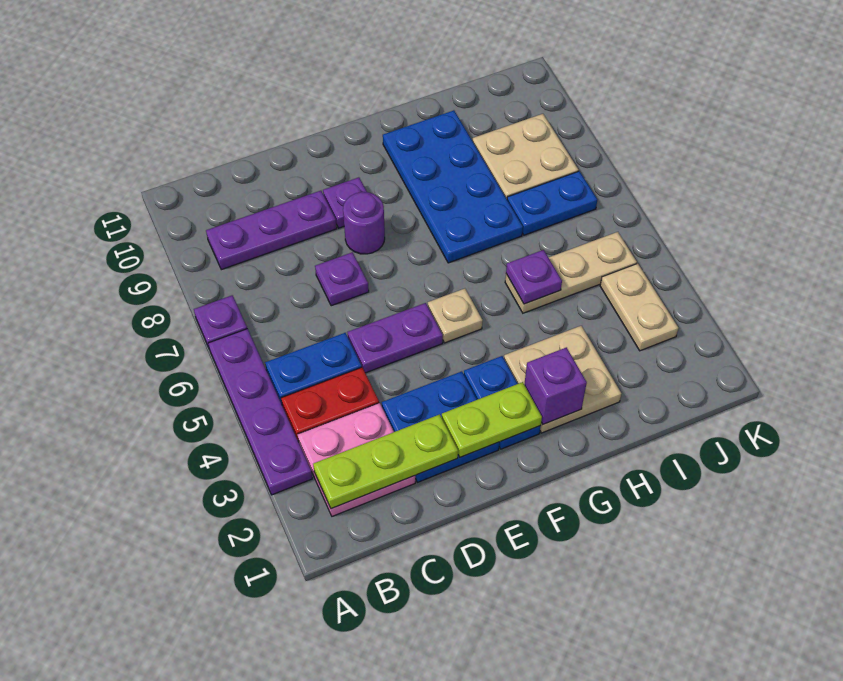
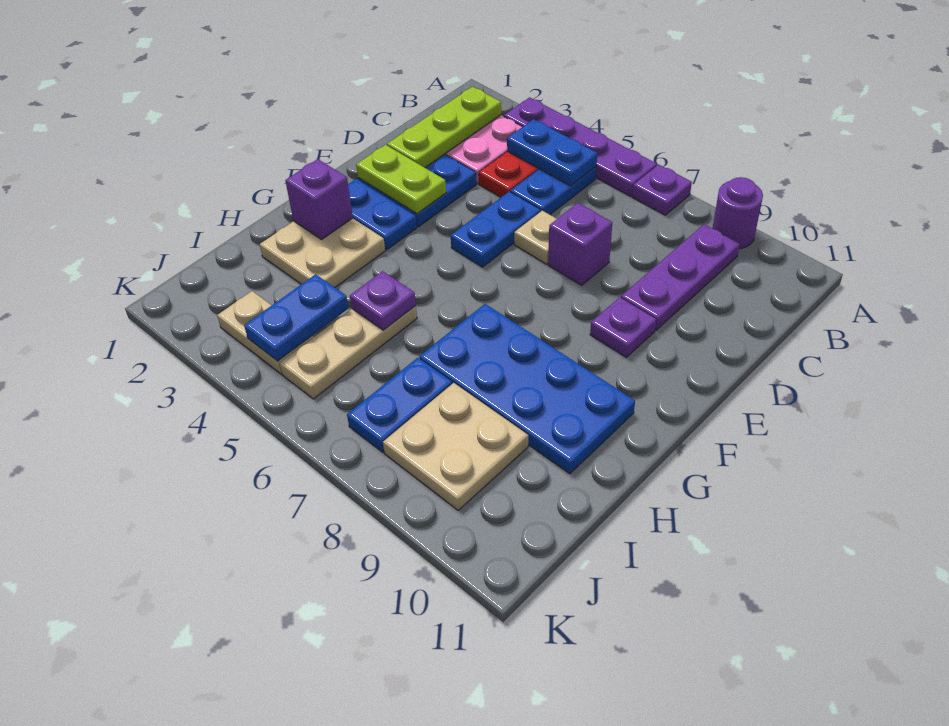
none -> blue 1x2 plate [507,119,597,186]
purple 1x2 plate [348,303,443,373] -> blue 1x2 plate [451,192,541,267]
purple 1x1 plate [315,252,369,306] -> purple 1x1 brick [548,203,612,285]
lime 1x2 plate [442,382,542,457] -> lime 1x2 plate turned to [356,145,446,214]
purple 1x1 round brick [343,192,385,254] -> purple 1x1 round brick moved to [712,177,763,249]
tan 1x1 plate [428,289,483,343] -> tan 1x1 plate moved to [514,211,556,264]
none -> blue 1x2 plate [244,274,348,361]

